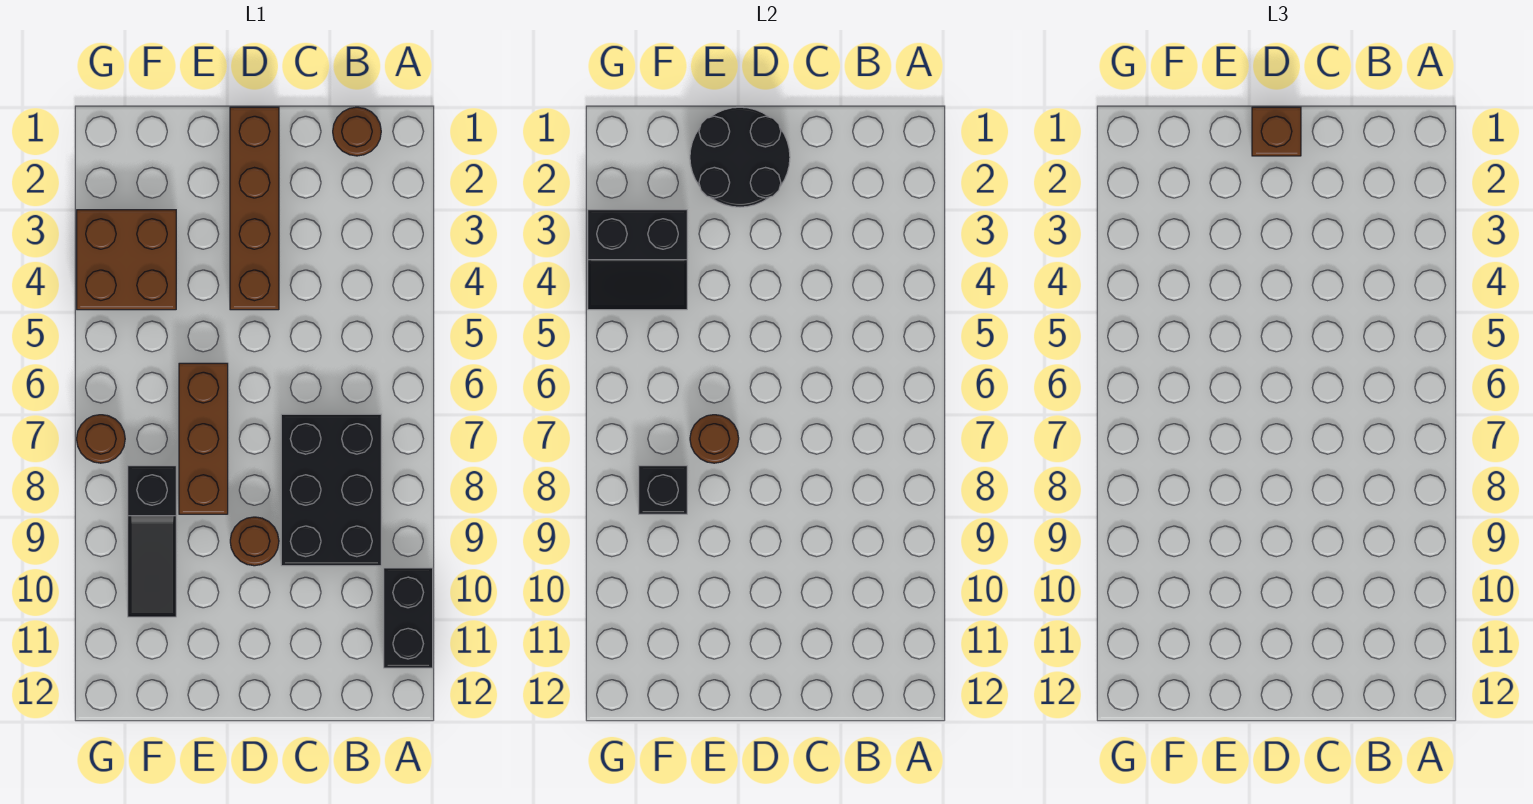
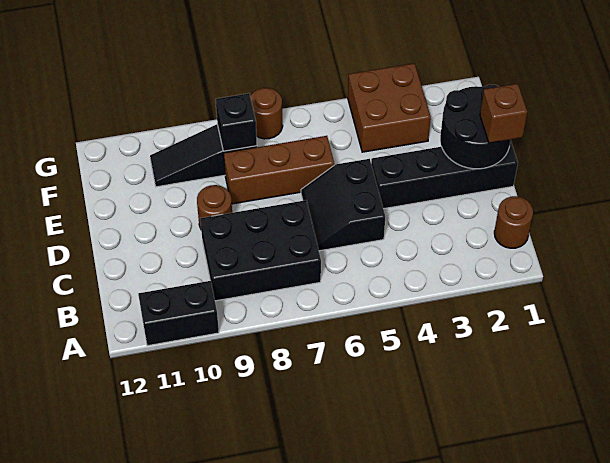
brown 1x4 brick [230,107,279,310] -> black 1x4 brick [371,141,518,209]
brown 1x1 round brick [690,415,739,463] -> none
black 2x2 slope [588,210,687,310] -> black 2x2 slope moved to [301,159,385,251]

